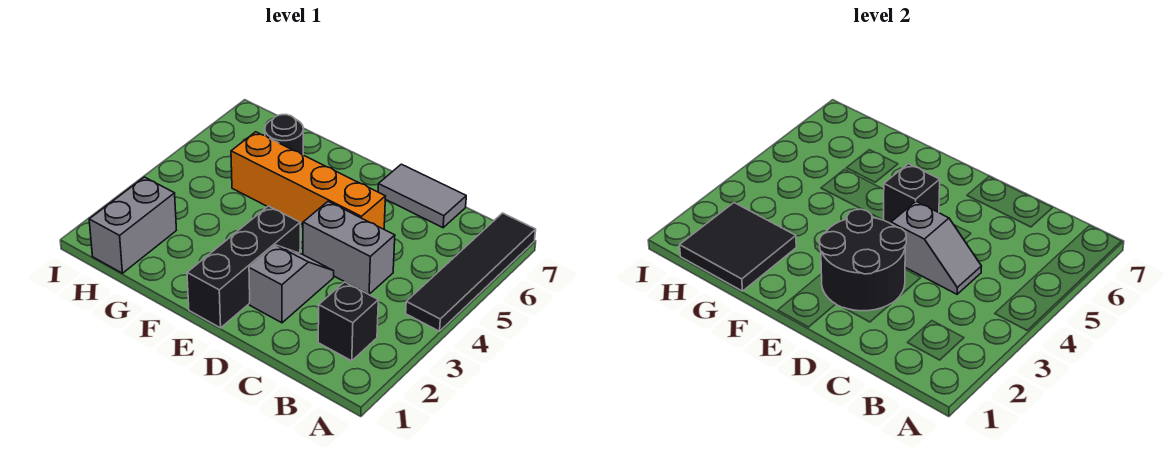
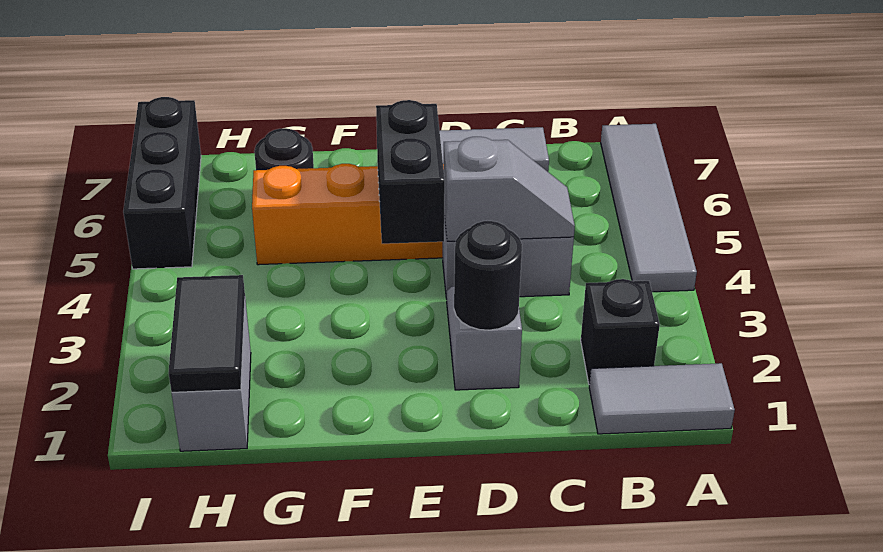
none -> grey 1x2 tile [589,363,735,434]
black 1x4 tile [406,213,536,331] -> grey 1x4 tile [601,124,697,292]
black 2x2 round brick [819,209,906,311] -> black 1x1 round brick [454,221,522,330]
black 1x3 brick [187,206,300,328] -> black 1x3 brick moved to [123,97,201,269]
black 1x1 brick [884,164,940,224] -> black 1x2 brick [376,100,445,244]
black 2x2 tile [680,203,796,291] -> black 1x2 tile [168,275,245,392]

